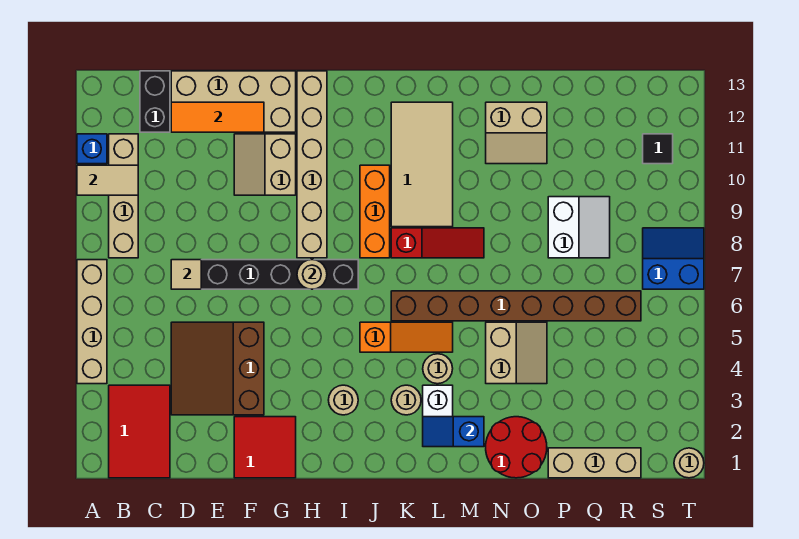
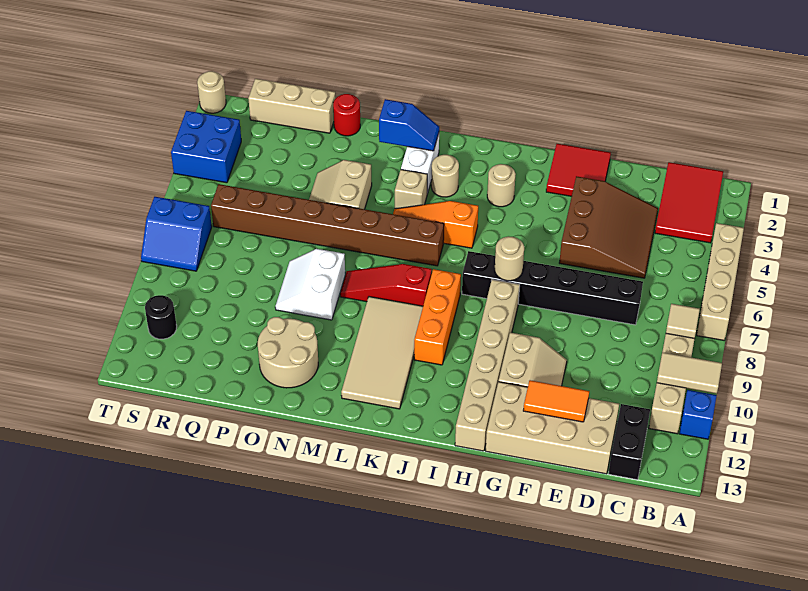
tan 1x1 tile [171,260,201,289] -> tan 1x1 tile moved to [666,304,700,339]
orange 1x3 tile [171,102,264,132] -> orange 1x2 tile [523,380,589,422]
tan 1x1 round brick [423,354,453,384] -> tan 1x1 brick [395,170,427,209]
red 2x2 round brick [486,417,547,478] -> red 1x1 round brick [333,94,360,136]
tan 2x2 slope [486,102,547,164] -> tan 2x2 round brick [258,317,318,388]
white 2x2 slope [548,197,610,258] -> white 2x2 slope moved to [275,249,345,320]
none -> blue 2x2 brick [171,111,241,183]
black 1x1 tile [643,134,673,164] -> black 1x1 round brick [145,295,177,339]

